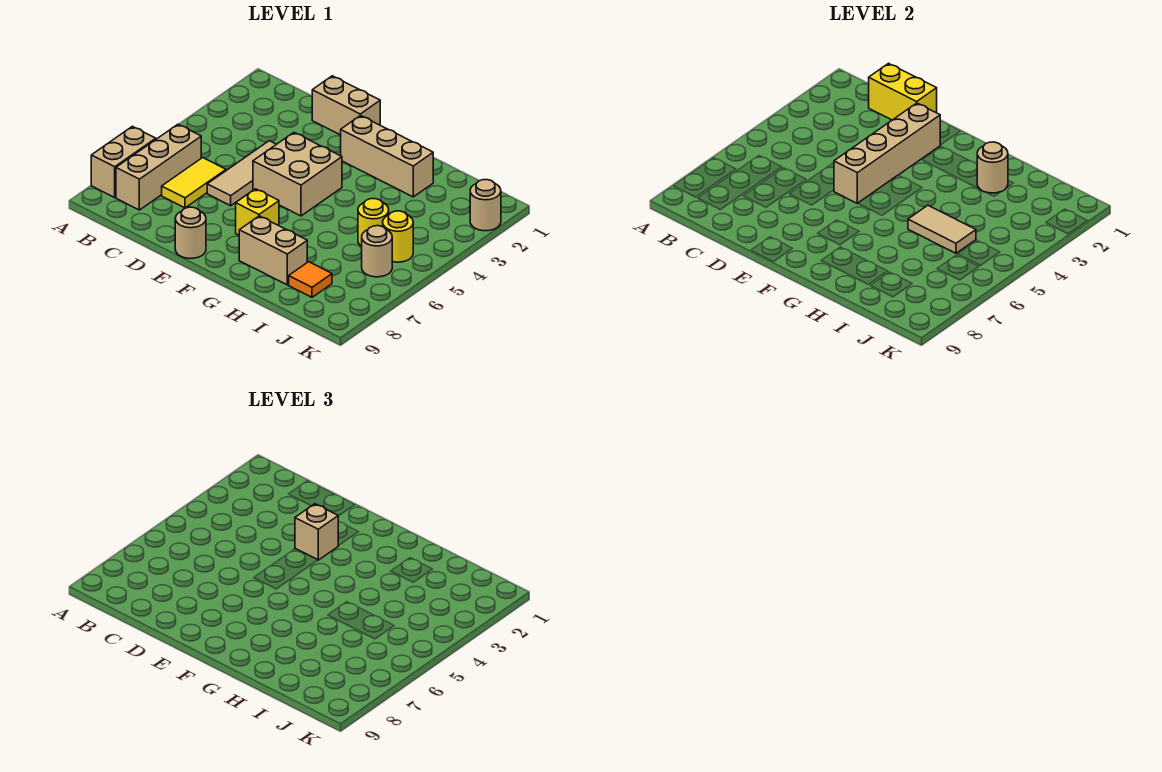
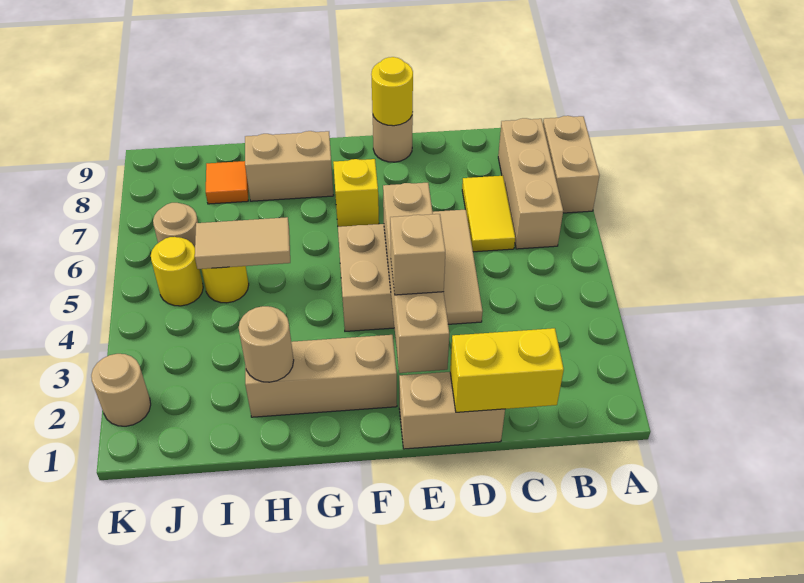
none -> yellow 1x1 round brick [371,57,413,126]

